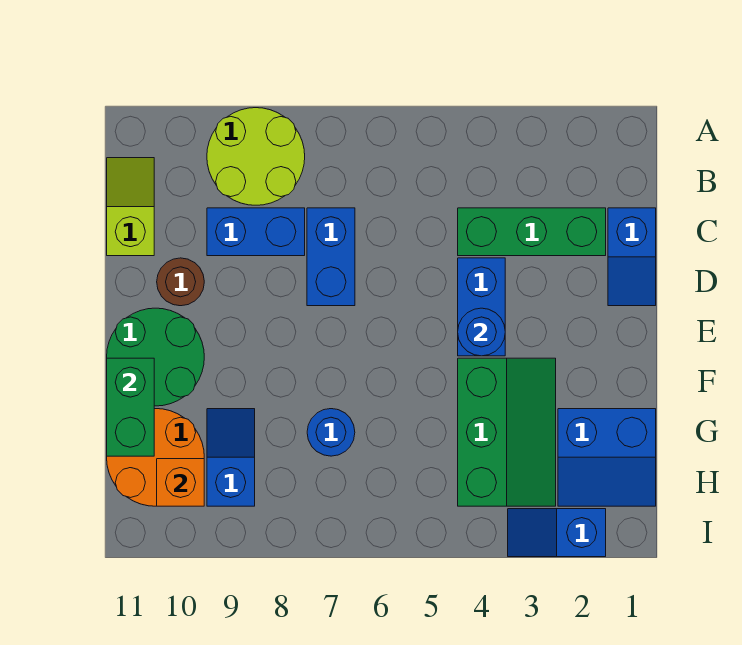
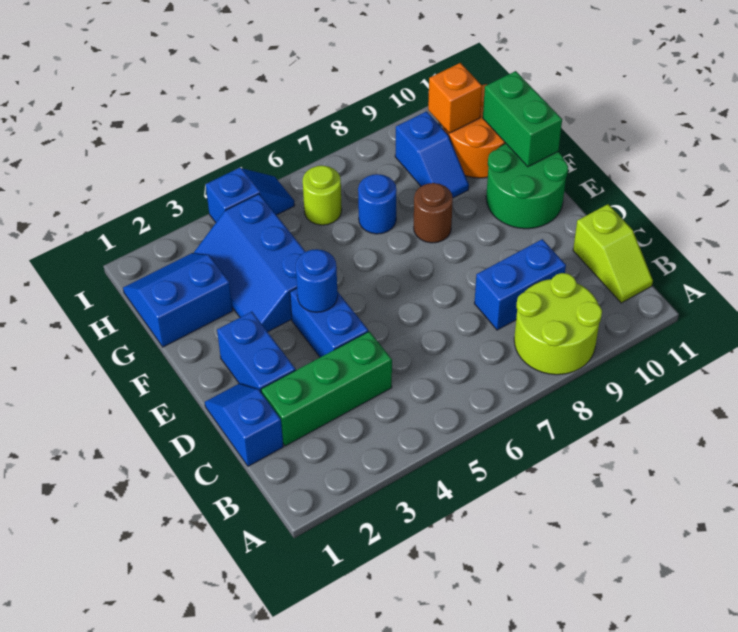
blue 1x2 brick [307,208,355,306] -> blue 1x2 brick moved to [217,312,296,392]
brown 1x1 round brick [157,258,204,306] -> brown 1x1 round brick moved to [414,183,453,243]
green 2x3 slope [458,358,556,506] -> blue 2x3 slope [194,194,305,332]
none -> lime 1x1 round brick [303,165,342,225]
blue 1x2 slope [508,509,606,557] -> blue 1x2 slope moved to [206,168,295,222]

